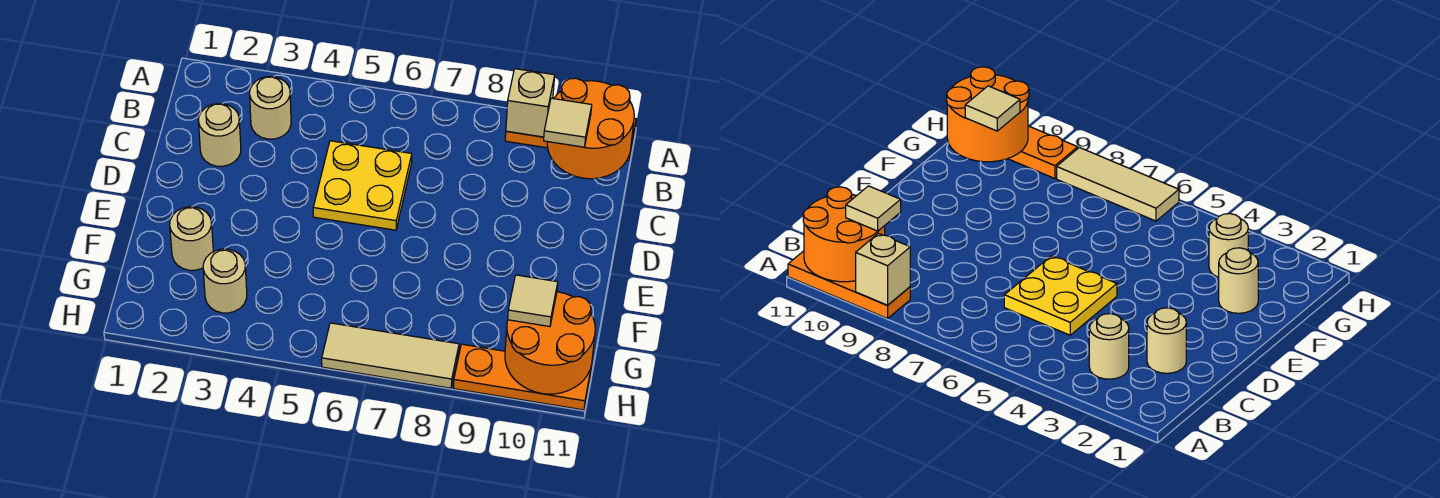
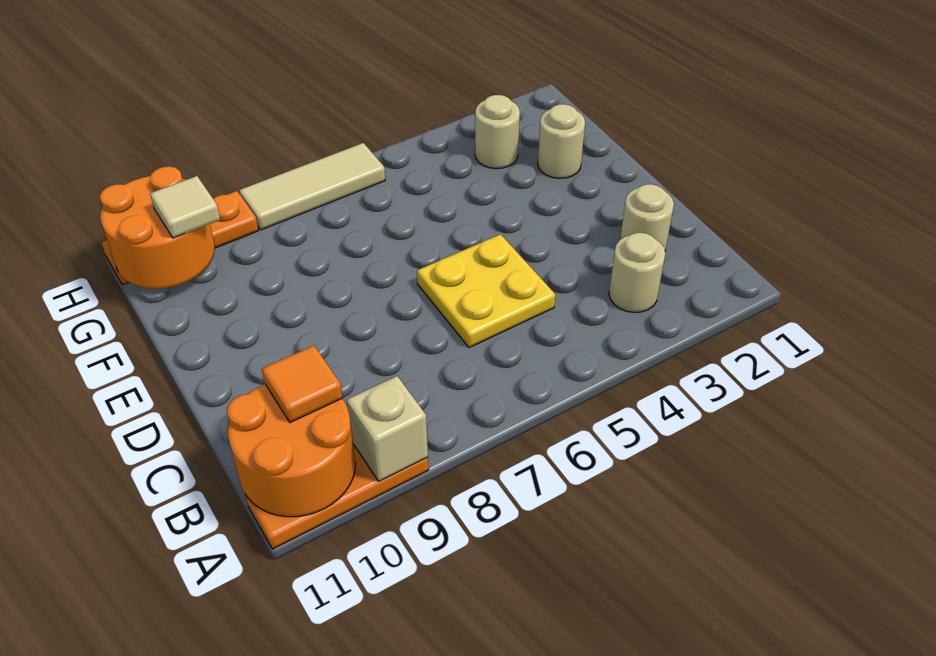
tan 1x1 tile [544,98,592,147] -> orange 1x1 tile [262,346,342,423]

